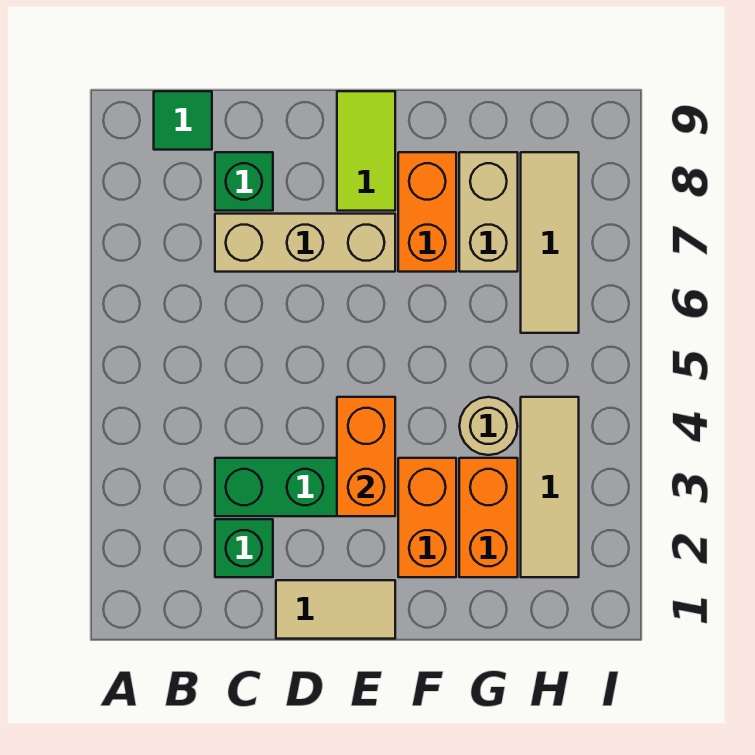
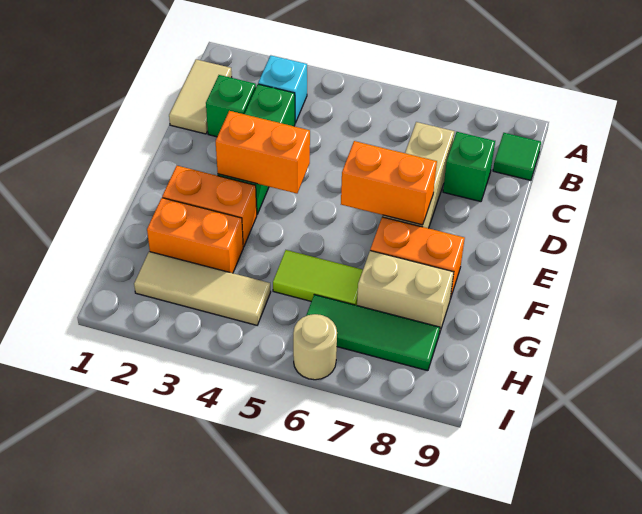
none -> cyan 1x1 brick [258,55,307,123]
tan 1x2 tile [276,580,395,639] -> tan 1x2 tile moved to [169,59,232,134]
none -> orange 1x2 brick [341,141,437,225]
lime 1x2 tile [337,91,395,211] -> lime 1x2 tile moved to [273,250,363,305]
tan 1x1 round brick [459,397,518,455] -> tan 1x1 round brick moved to [293,314,337,380]
tan 1x3 tile [521,152,579,333] -> green 1x3 tile [306,294,440,371]

